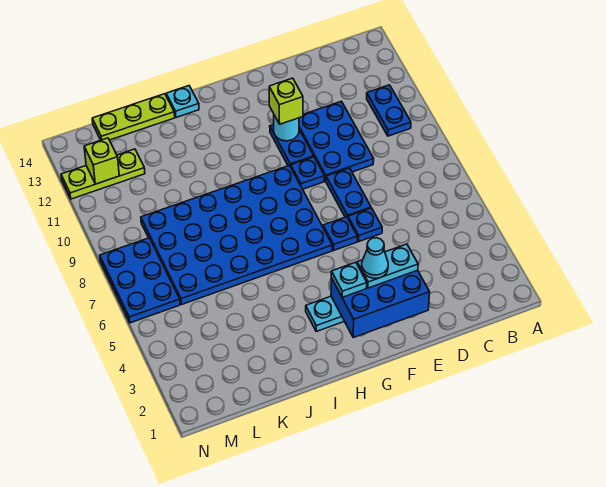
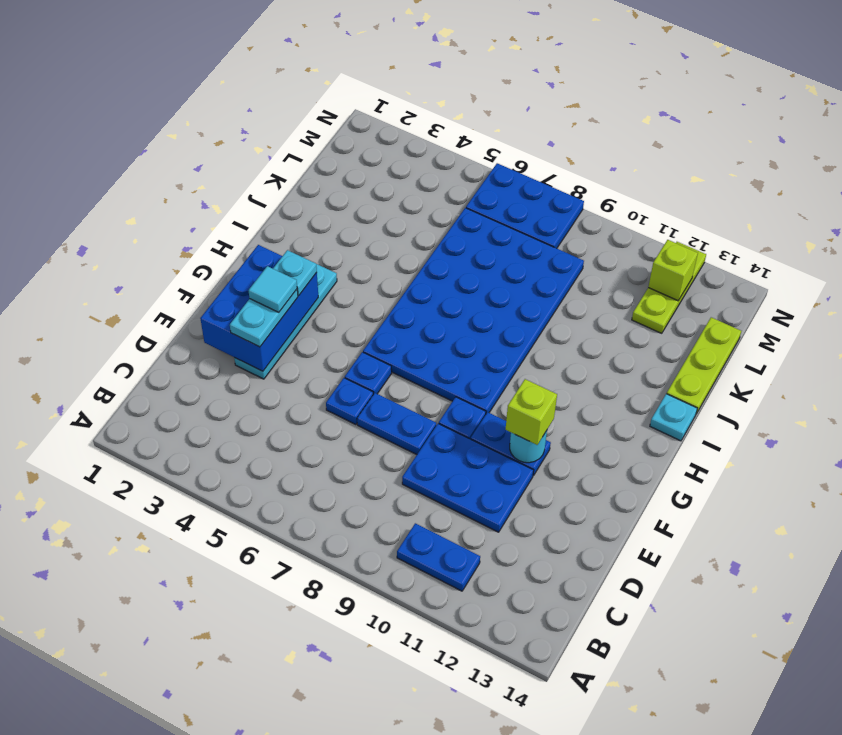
cyan 1x1 cone [362,238,388,278] -> cyan 1x1 tile [249,266,297,312]

